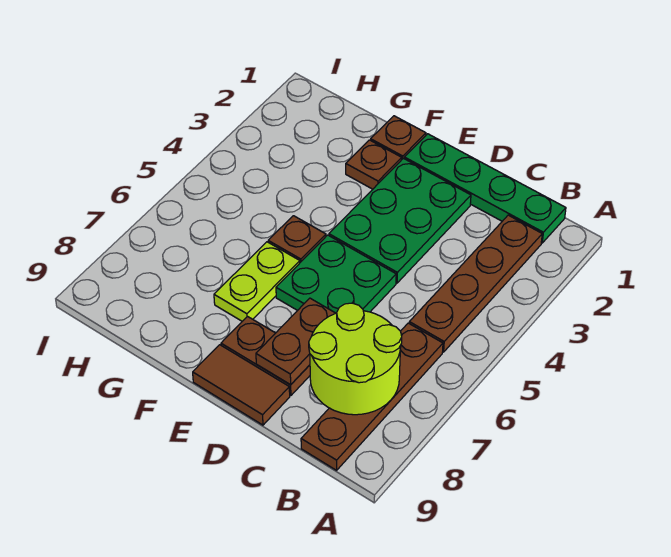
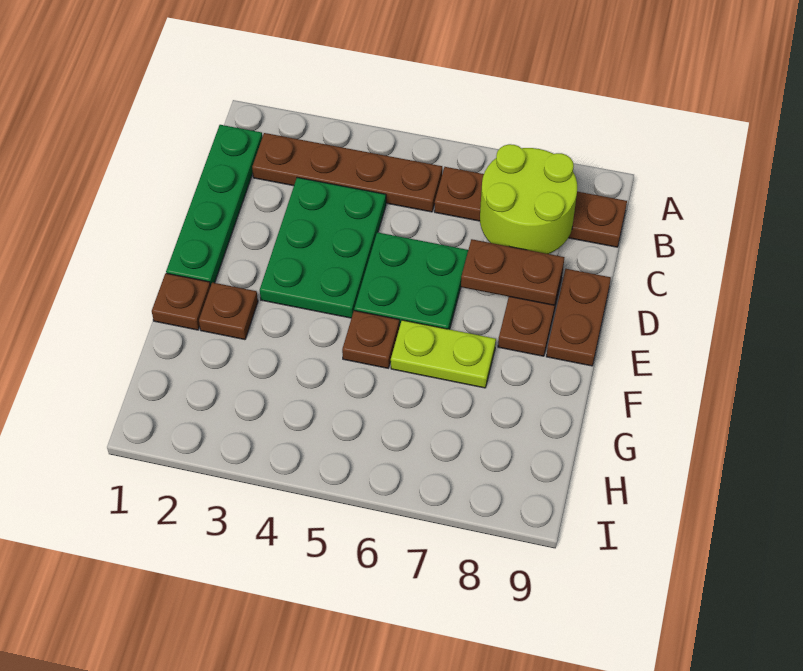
green 2x3 plate [329,158,471,283] -> green 2x3 plate turned to [260,178,386,318]
brown 1x2 tile [193,345,290,425] -> brown 1x2 plate [546,269,611,366]

